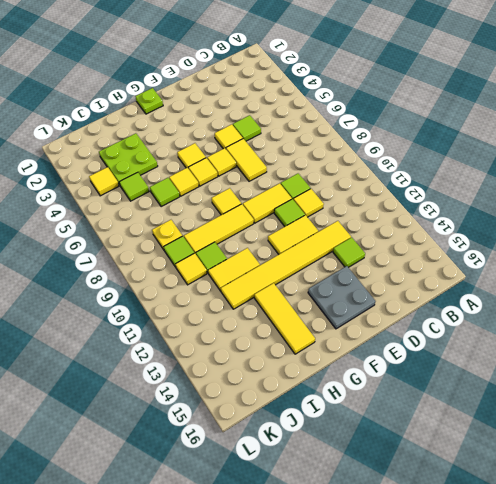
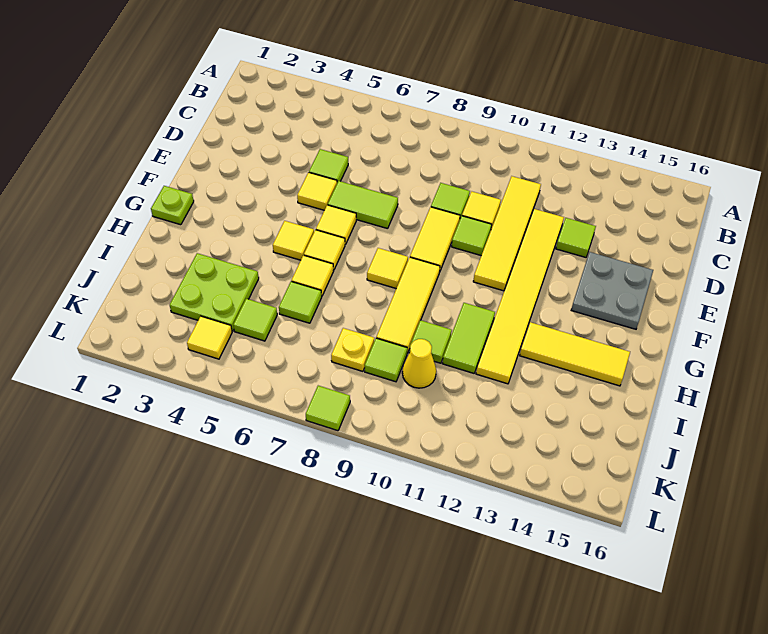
yellow 1x2 tile [226,139,267,181] -> lime 1x2 tile [328,181,398,229]
yellow 1x2 tile [268,215,318,254] -> yellow 1x4 tile [473,176,541,291]
yellow 1x2 tile [208,248,260,291] -> lime 1x2 tile [442,303,495,373]
yellow 1x1 tile [176,253,207,285] -> yellow 1x1 cone [402,339,436,388]
none -> lime 1x1 tile [306,386,350,431]

